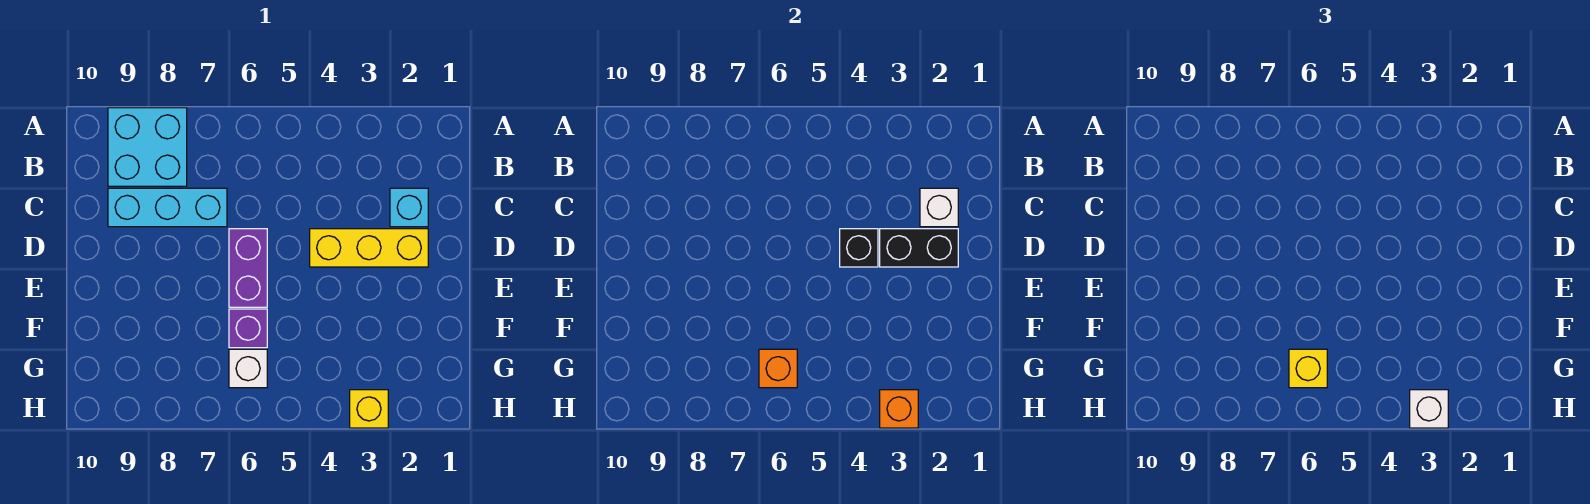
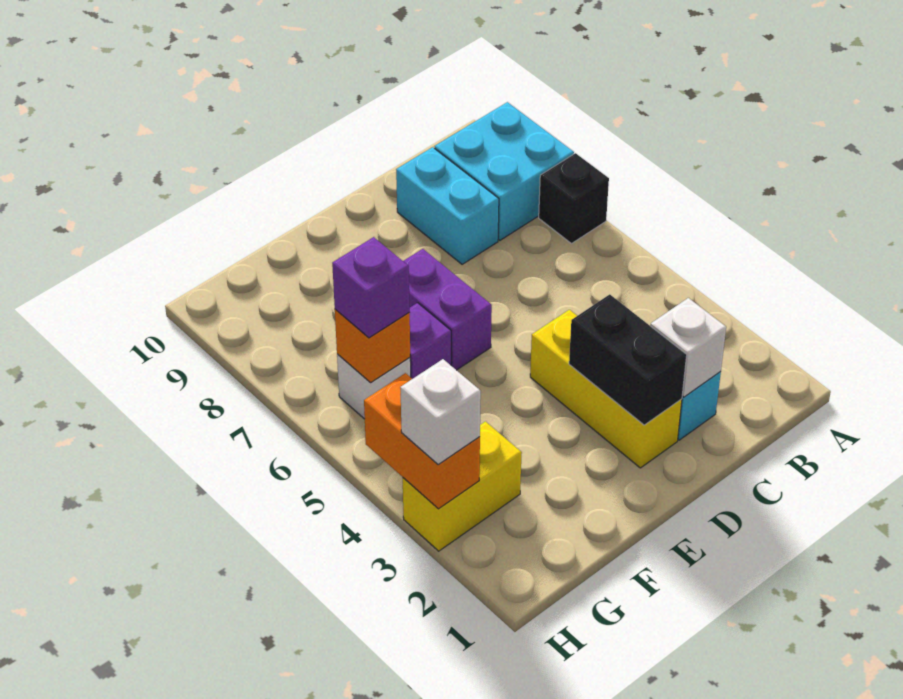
cyan 1x3 brick [108,188,227,227] -> cyan 1x2 brick [396,147,499,264]
black 1x1 brick [840,229,878,267] -> black 1x1 brick moved to [539,153,609,244]
purple 1x2 brick [229,229,267,307] -> purple 1x2 brick turned to [403,249,492,370]
yellow 1x1 brick [1289,349,1327,388] -> purple 1x1 brick [332,237,410,338]
yellow 1x1 brick [350,390,388,428] -> yellow 1x2 brick [403,421,522,551]
orange 1x1 brick [880,390,918,428] -> orange 1x2 brick [364,373,480,509]

